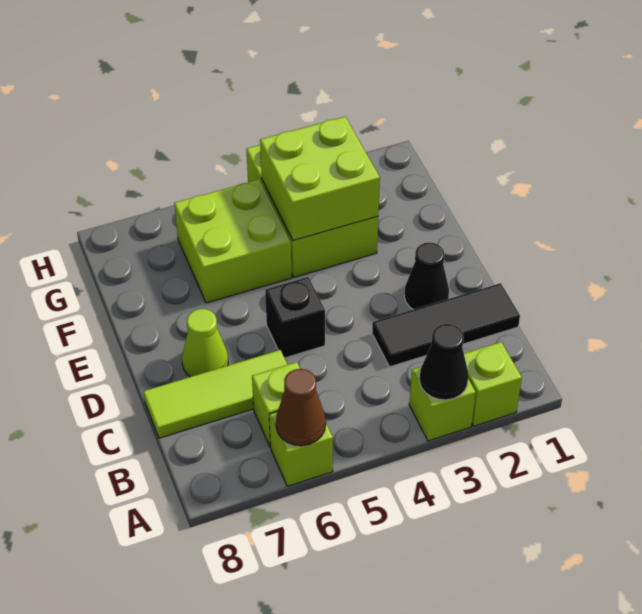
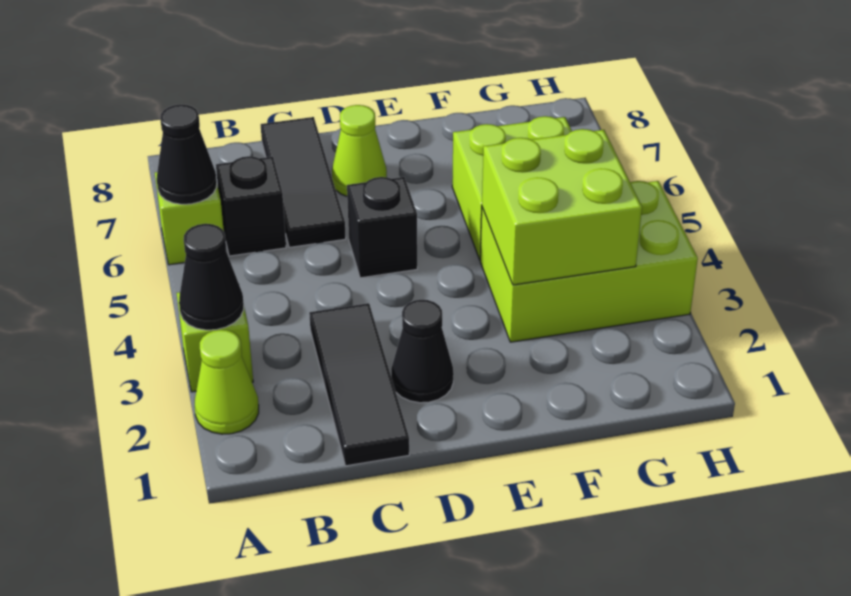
lime 1x1 brick [464,342,522,426] -> lime 1x1 cone [195,330,259,434]
brown 1x1 cone [276,369,326,446] -> black 1x1 cone [157,104,217,204]
lime 1x1 brick [252,362,300,447] -> black 1x1 brick [216,156,286,256]
lime 1x3 tile [143,350,287,438] -> black 1x3 tile [261,117,346,247]

